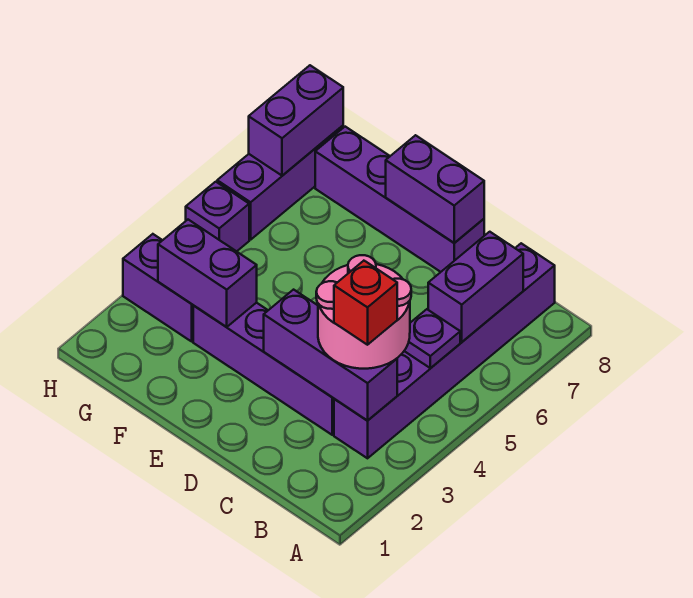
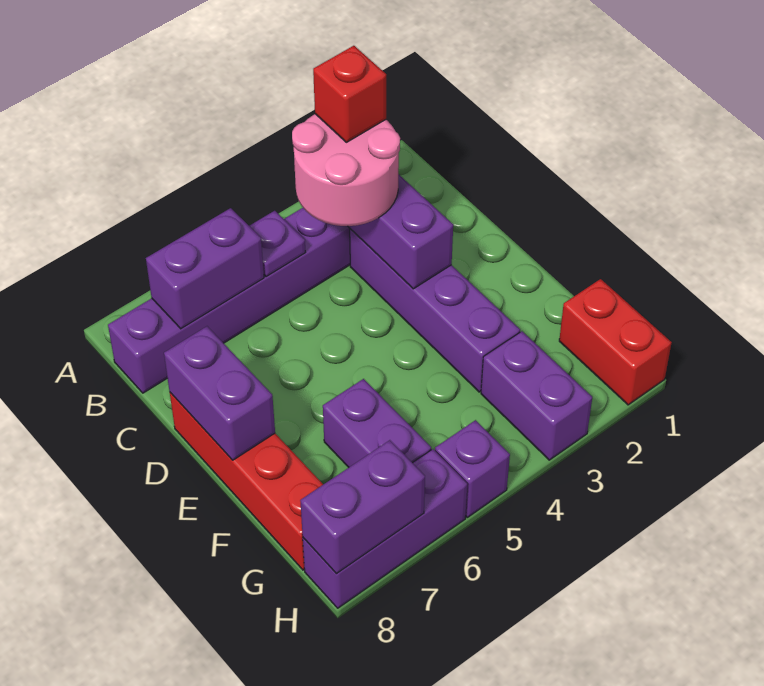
purple 1x4 brick [315,127,484,272] -> red 1x4 brick [170,393,323,570]
purple 1x2 brick [158,220,257,327] -> purple 1x2 brick moved to [323,379,431,467]
none -> red 1x2 brick [559,279,672,405]

